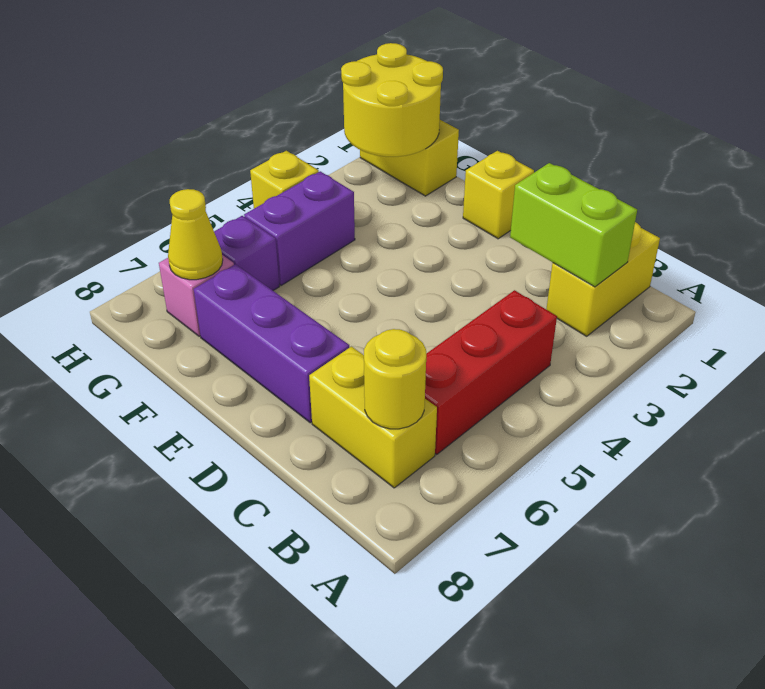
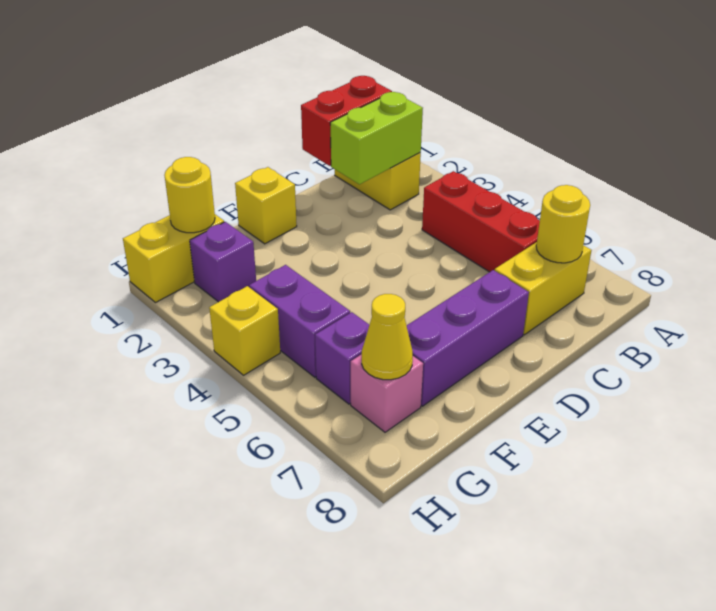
none -> red 1x2 brick [301,76,392,166]
yellow 2x2 round brick [341,43,443,157] -> yellow 1x1 round brick [164,157,215,233]
none -> purple 1x1 brick [190,222,256,302]

